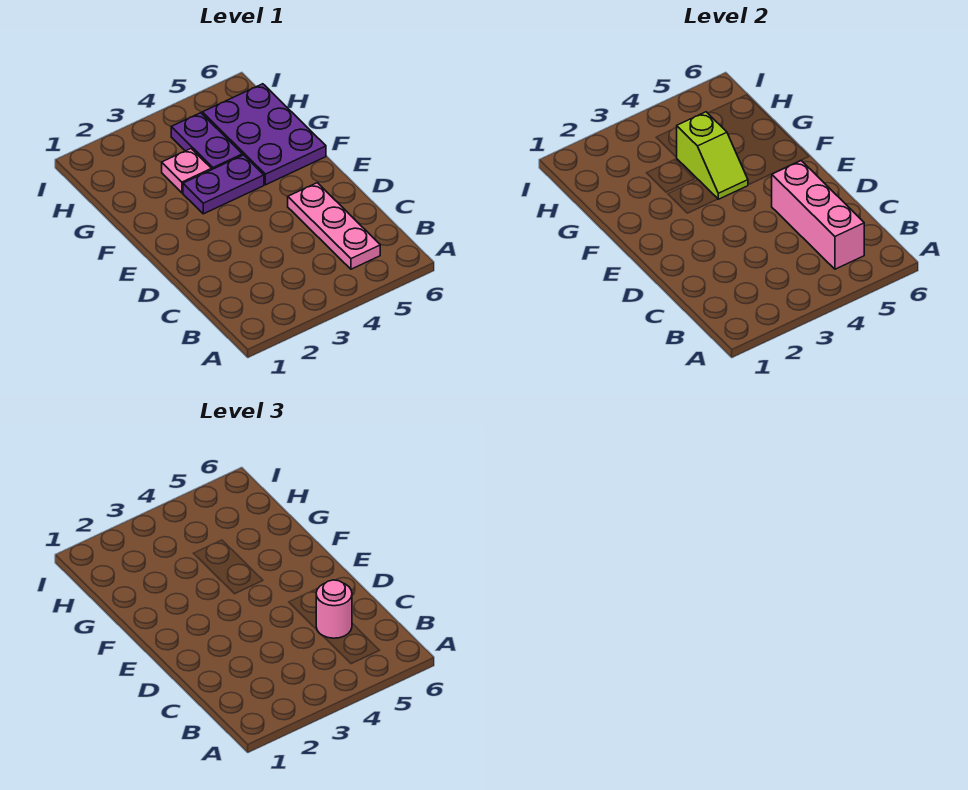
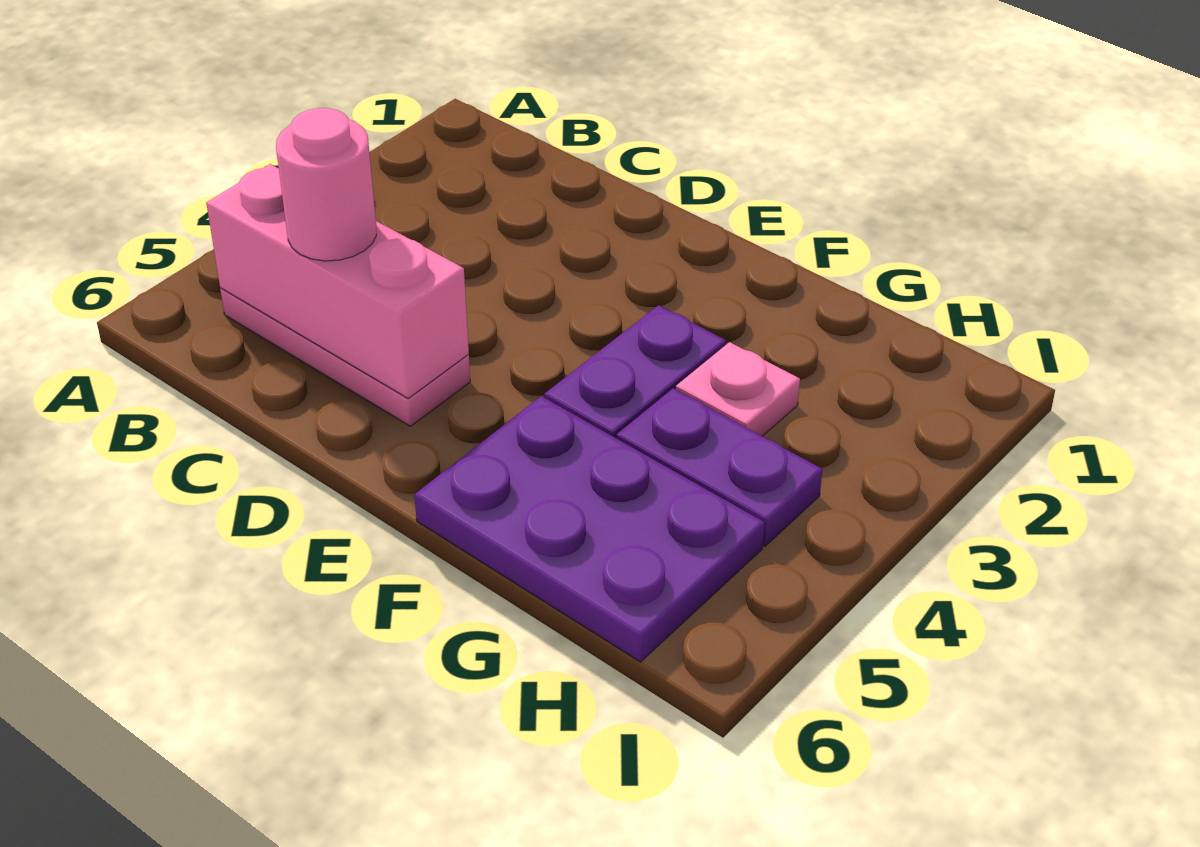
lime 1x2 slope [676,112,748,199] -> none

